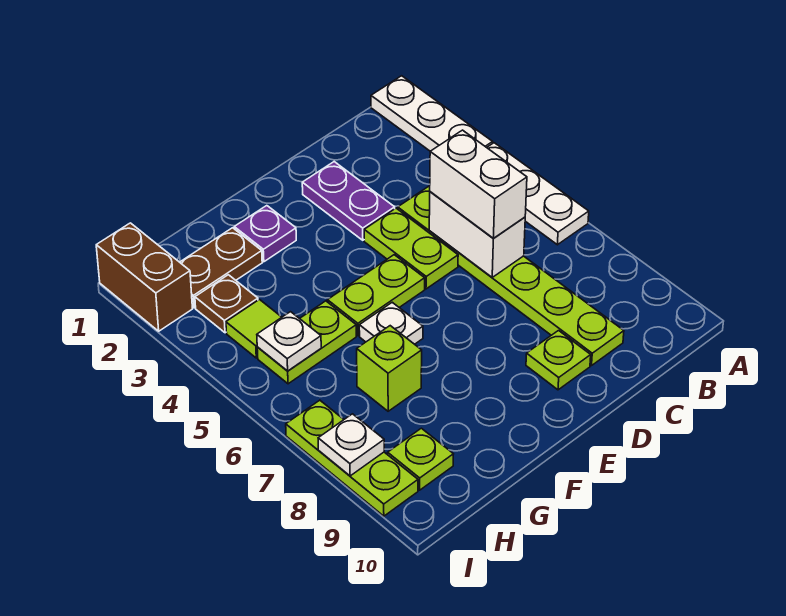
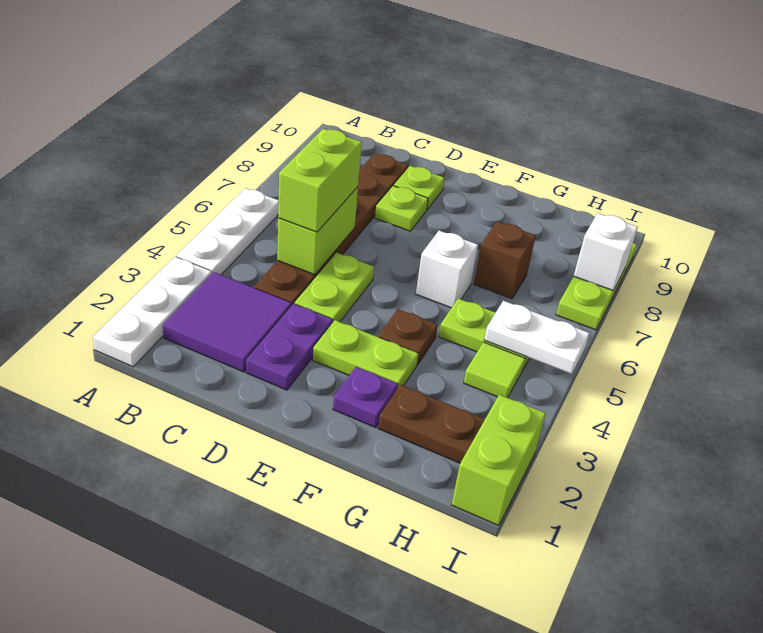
none -> purple 2x2 tile [163,272,292,372]
lime 1x6 plate [398,186,624,366] -> brown 1x6 plate [254,153,408,306]
white 1x2 brick [429,192,525,277] -> lime 1x2 brick [277,187,358,275]
white 1x2 brick [430,130,527,239] -> lime 1x2 brick [278,129,362,232]
lime 1x2 plate [328,255,425,336] -> lime 1x2 plate moved to [313,320,419,387]
white 1x1 plate [359,302,423,344] -> white 1x1 brick [416,231,478,308]
lime 1x1 brick [357,326,422,411] -> brown 1x1 brick [474,222,536,299]
brown 1x1 plate [195,275,258,333] -> brown 1x1 plate moved to [378,309,438,365]
white 1x1 plate [257,312,321,371] -> white 1x2 plate [484,301,590,374]
lime 1x1 plate [388,428,453,490] -> lime 1x1 plate moved to [375,186,428,231]
brown 1x2 brick [96,223,192,331] -> lime 1x2 brick [451,395,546,526]
white 1x1 plate [318,414,384,476] -> white 1x1 brick [574,213,638,291]

